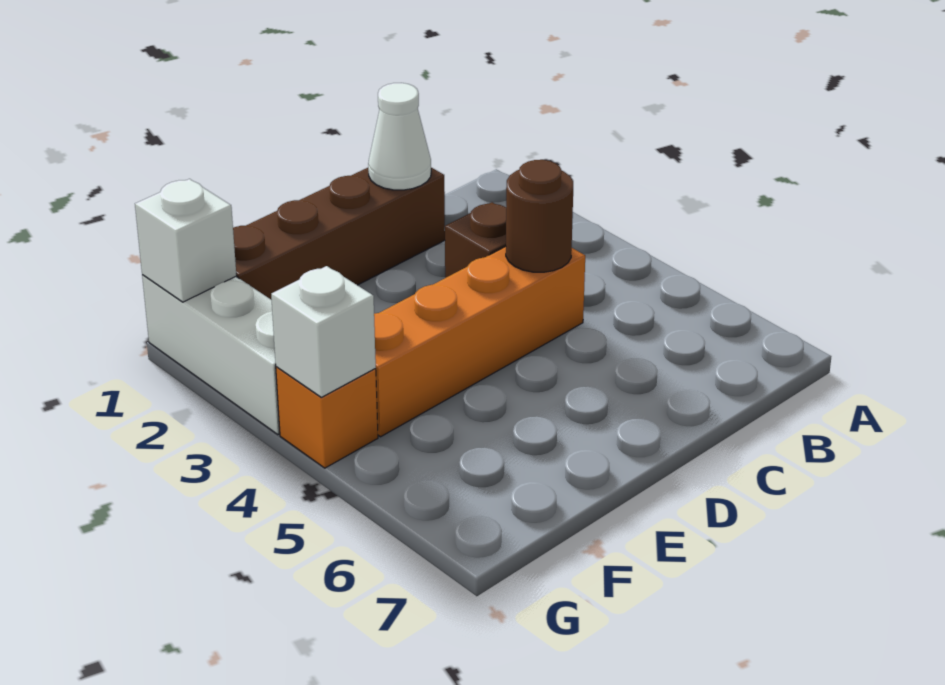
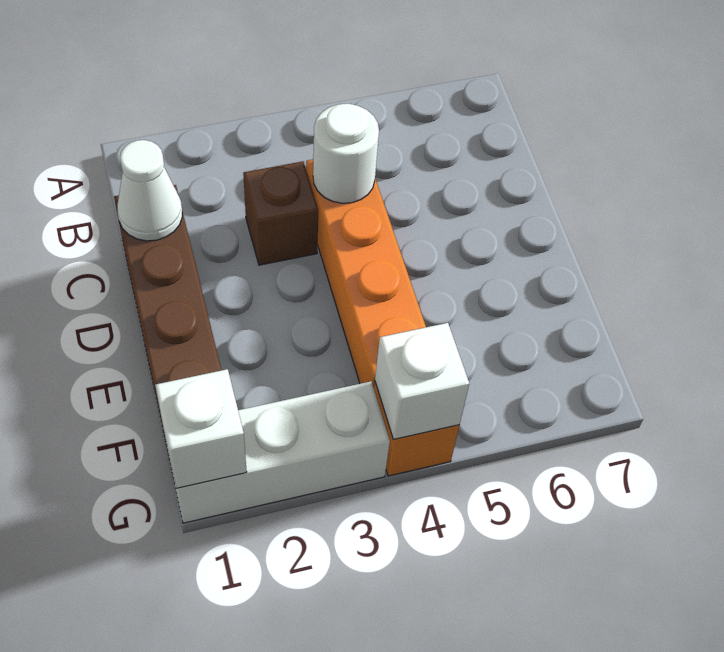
brown 1x1 round brick [506,160,573,272] -> white 1x1 round brick [313,104,379,203]

